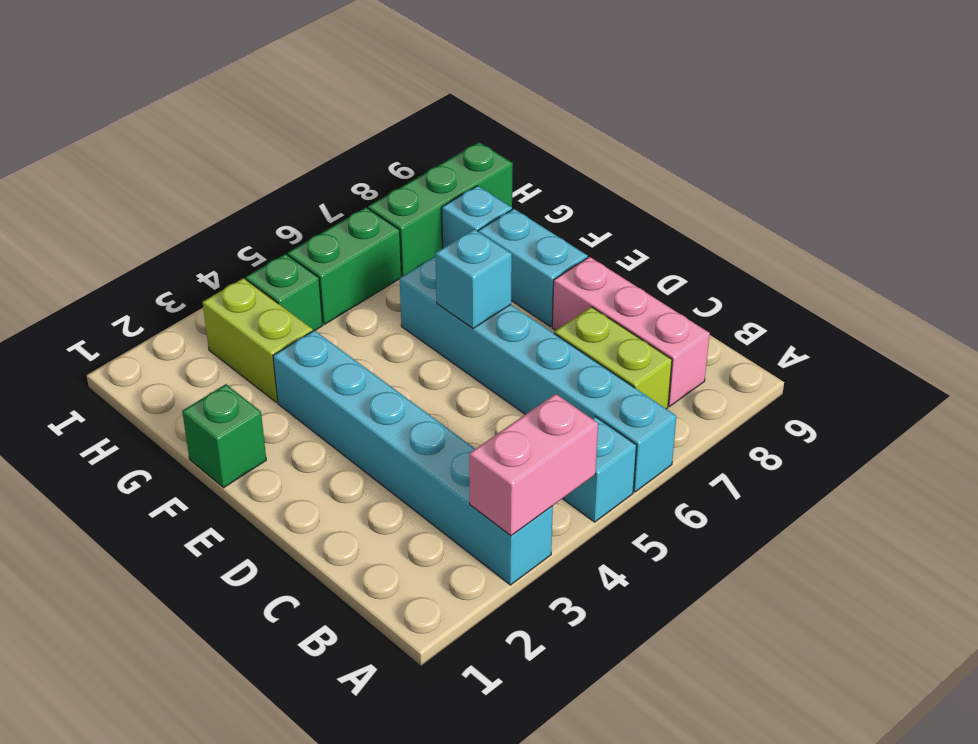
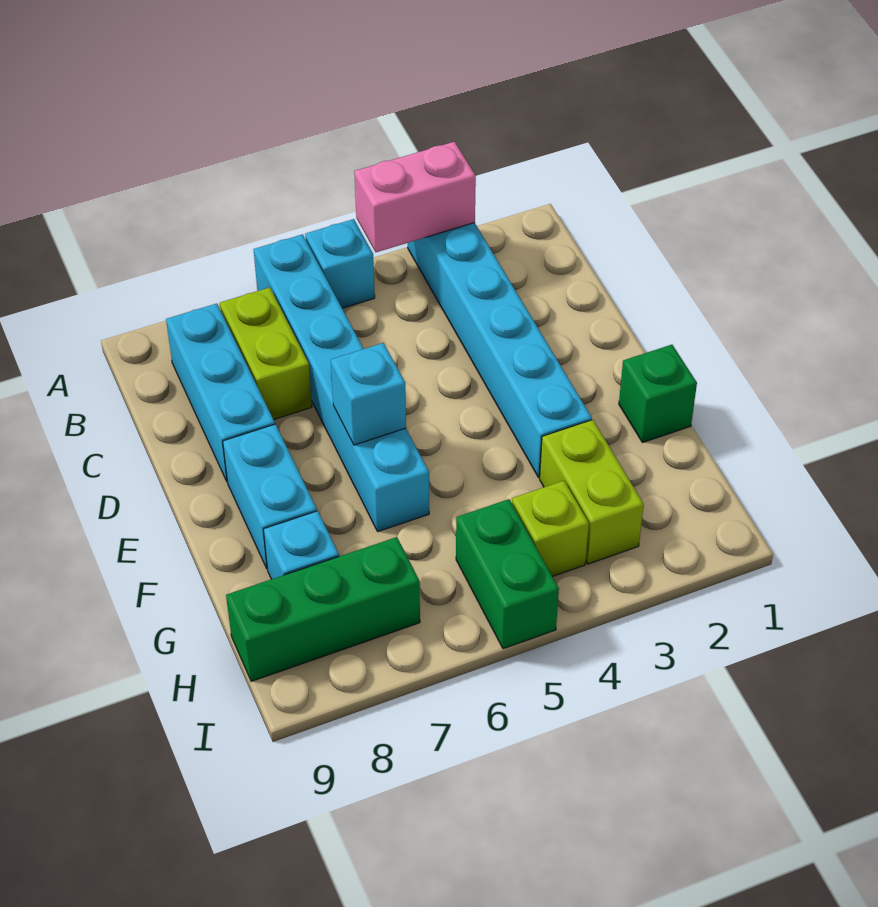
pink 1x3 brick [552,257,710,406] -> cyan 1x3 brick [166,304,275,481]
green 1x1 brick [246,254,323,331] -> lime 1x1 brick [512,481,589,576]
green 1x2 brick [288,208,401,324] -> green 1x2 brick turned to [456,499,559,649]

